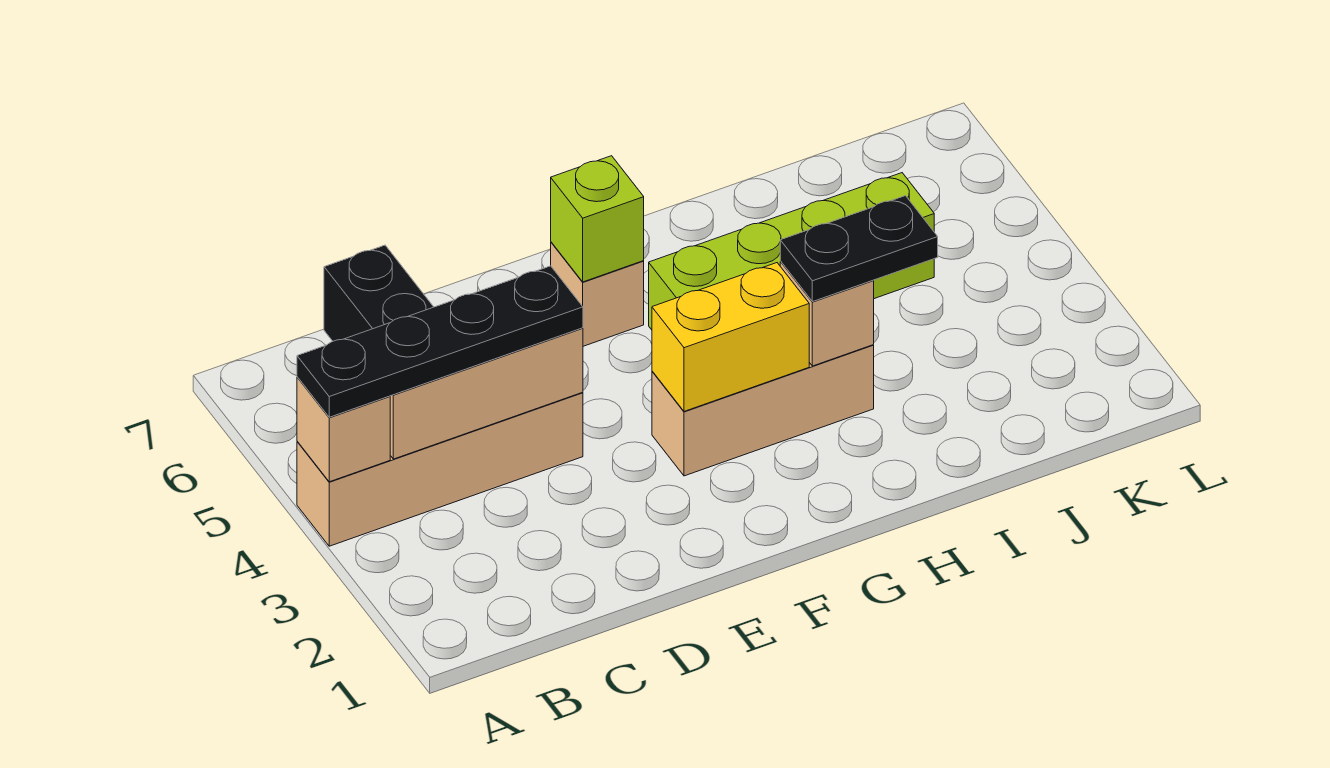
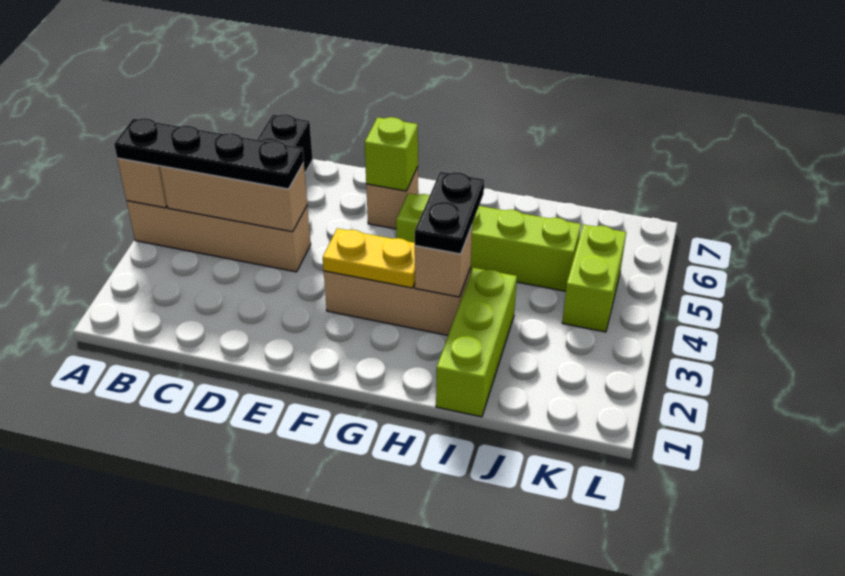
yellow 1x2 brick [652,263,809,411] -> yellow 1x2 plate [323,228,415,288]
black 1x2 plate [780,196,938,302] -> black 1x2 plate turned to [415,172,484,254]
none -> lime 1x3 brick [436,268,517,417]
none -> lime 1x2 brick [562,224,626,332]

